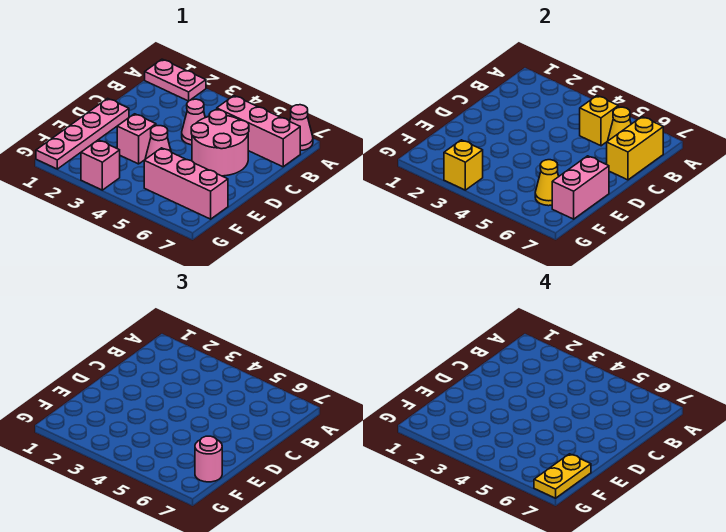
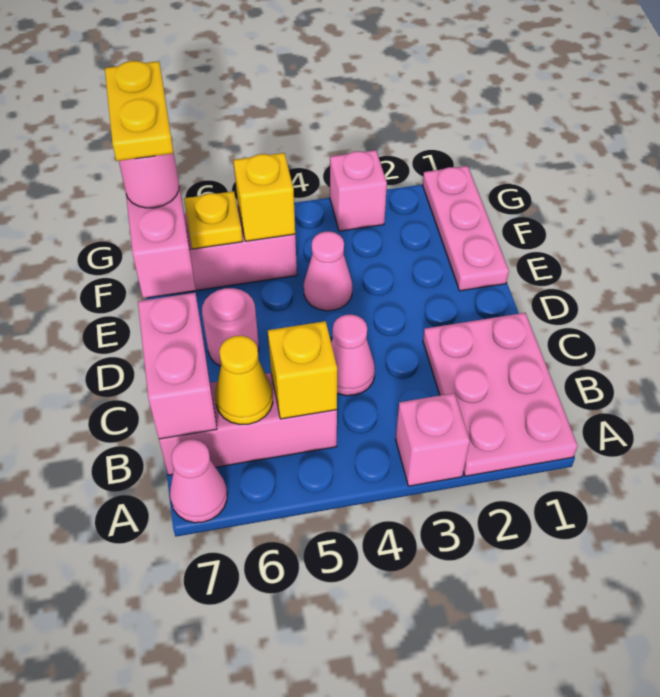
pink 1x2 plate [145,59,206,101] -> pink 2x3 plate [423,313,578,476]
yellow 1x2 brick [607,117,663,180] -> pink 1x2 brick [138,293,217,439]
pink 2x2 round brick [191,110,249,176] -> pink 1x1 round brick [202,288,259,366]
pink 1x4 plate [36,98,129,169] -> pink 1x3 plate [423,166,509,291]
pink 1x1 brick [117,114,156,164] -> pink 1x1 brick moved to [396,393,470,486]
yellow 1x1 cone [535,160,559,206] -> yellow 1x1 plate [184,191,243,249]
yellow 1x1 brick [444,140,483,190] -> yellow 1x1 brick moved to [234,153,295,241]

